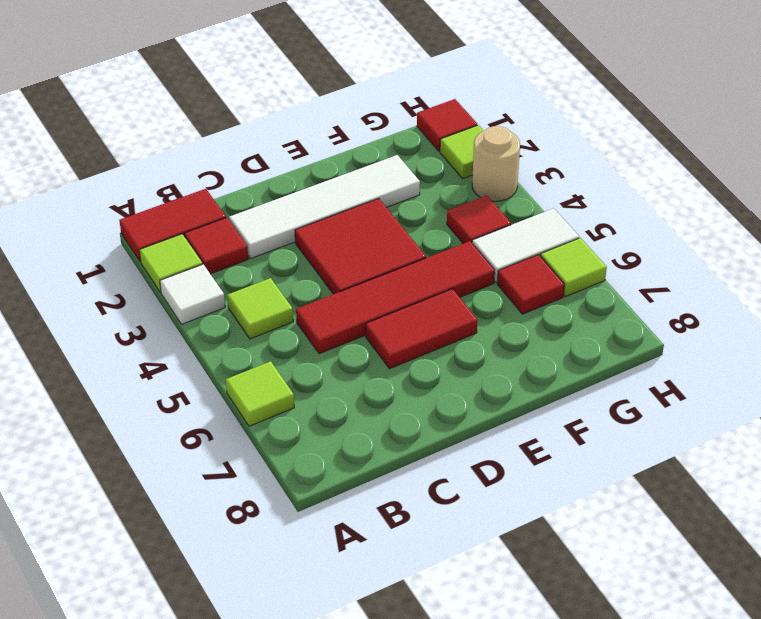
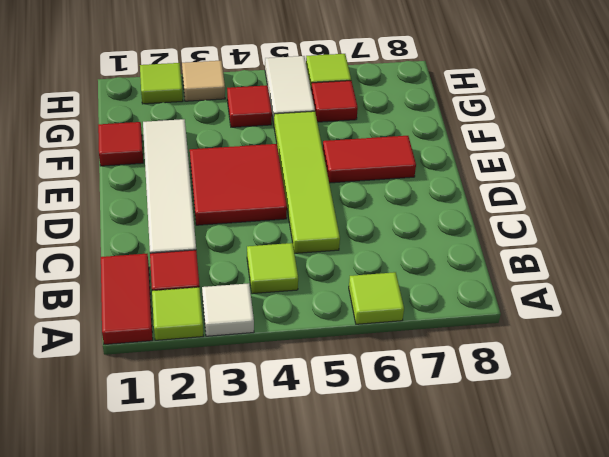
red 1x4 tile [296,241,495,354] -> lime 1x4 tile [274,111,340,253]
red 1x2 tile [366,289,477,369] -> red 1x2 tile turned to [323,136,416,183]
red 1x1 tile [417,99,477,151] -> red 1x1 tile moved to [98,122,143,166]
tan 1x1 round brick [472,126,520,201] -> tan 1x1 tile [182,61,225,101]

